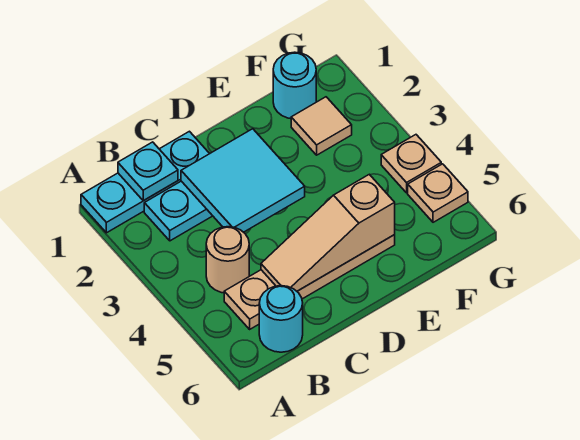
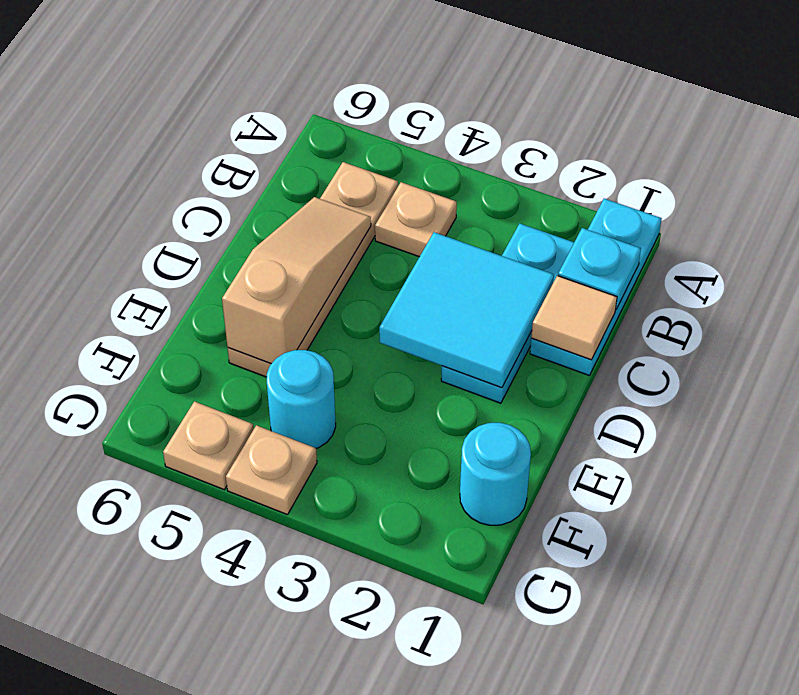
tan 1x1 round brick [206,227,249,293] -> tan 1x1 plate [375,182,457,257]
cyan 1x1 round brick [259,286,303,352] -> cyan 1x1 round brick moved to [267,350,336,449]
tan 1x1 tile [291,97,352,155] -> tan 1x1 tile moved to [531,276,617,360]

